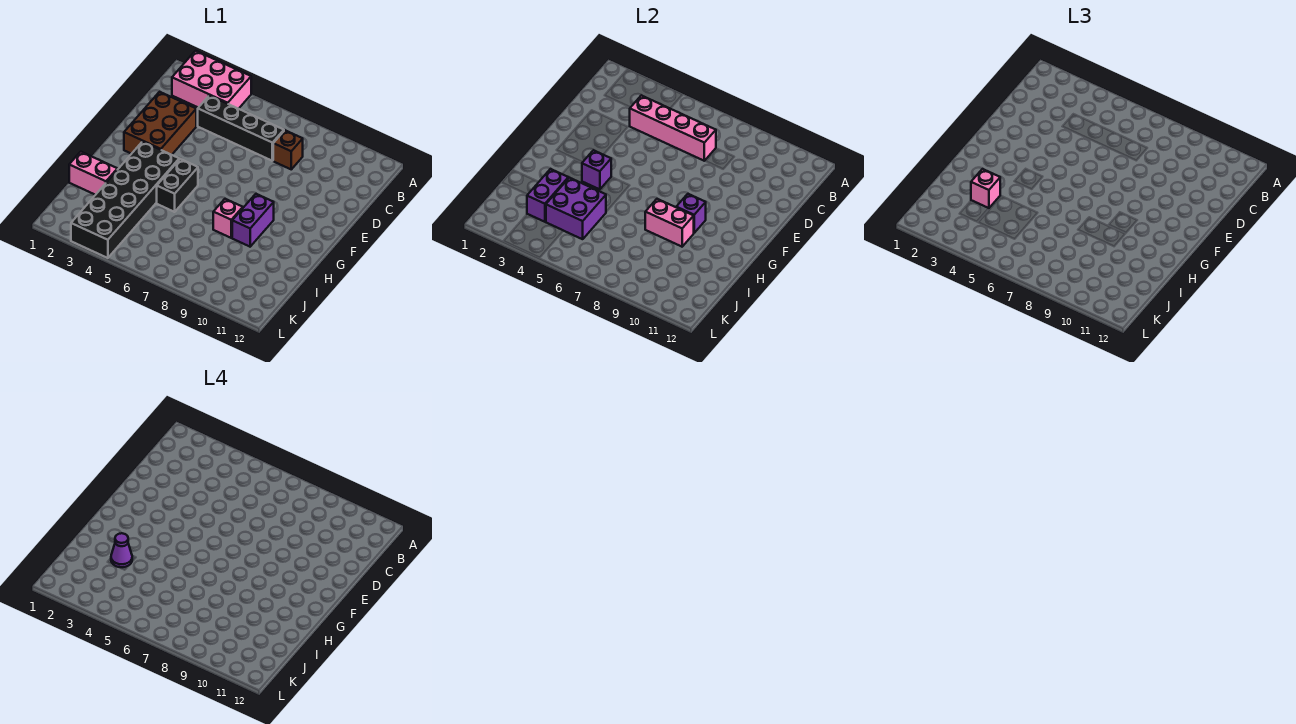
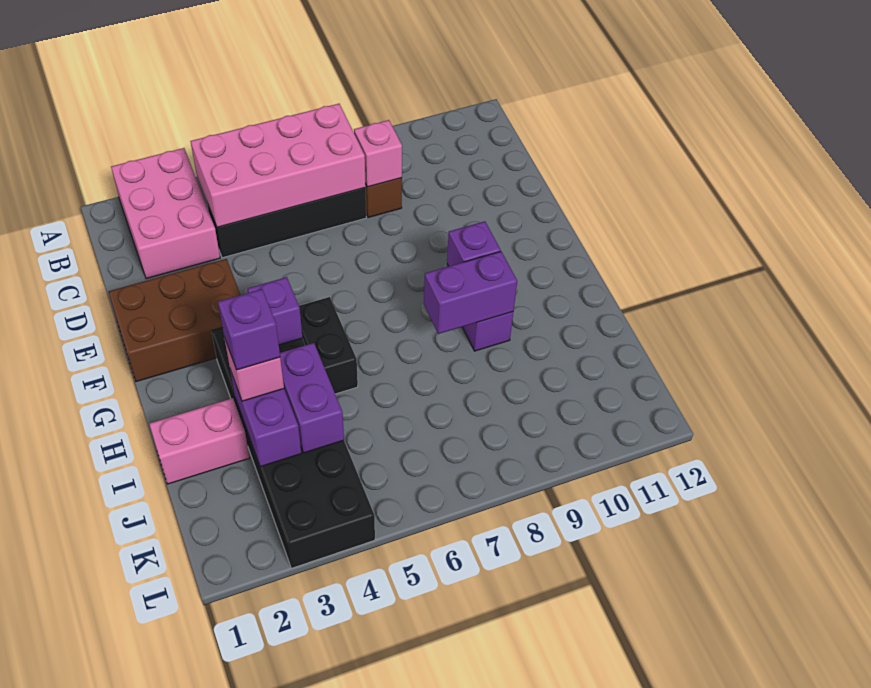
pink 2x3 brick [172,51,251,109] -> pink 2x3 brick turned to [111,148,220,279]
pink 1x4 brick [630,95,716,161] -> pink 2x4 brick [190,104,366,227]
brown 2x3 brick [124,92,196,155] -> brown 2x3 brick turned to [108,259,240,382]
pink 1x1 brick [213,199,243,238] -> pink 1x1 brick moved to [354,120,402,187]
pink 1x2 brick [645,199,694,247] -> purple 1x2 brick [424,251,517,334]
purple 1x1 cone [111,533,132,567] -> purple 1x1 brick [218,289,280,370]
purple 2x2 brick [546,178,606,239] -> purple 1x2 brick [280,343,344,453]

